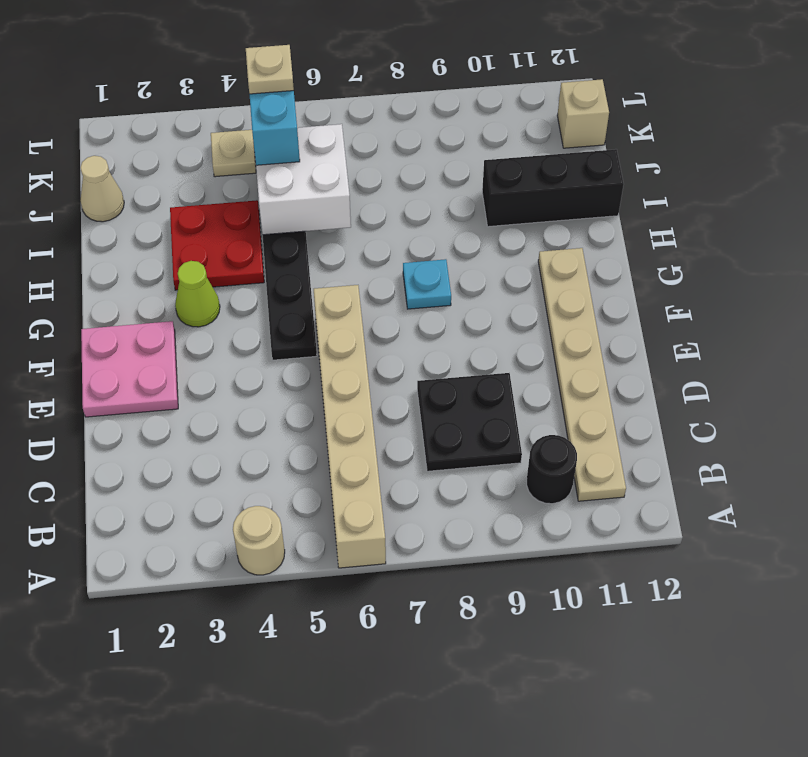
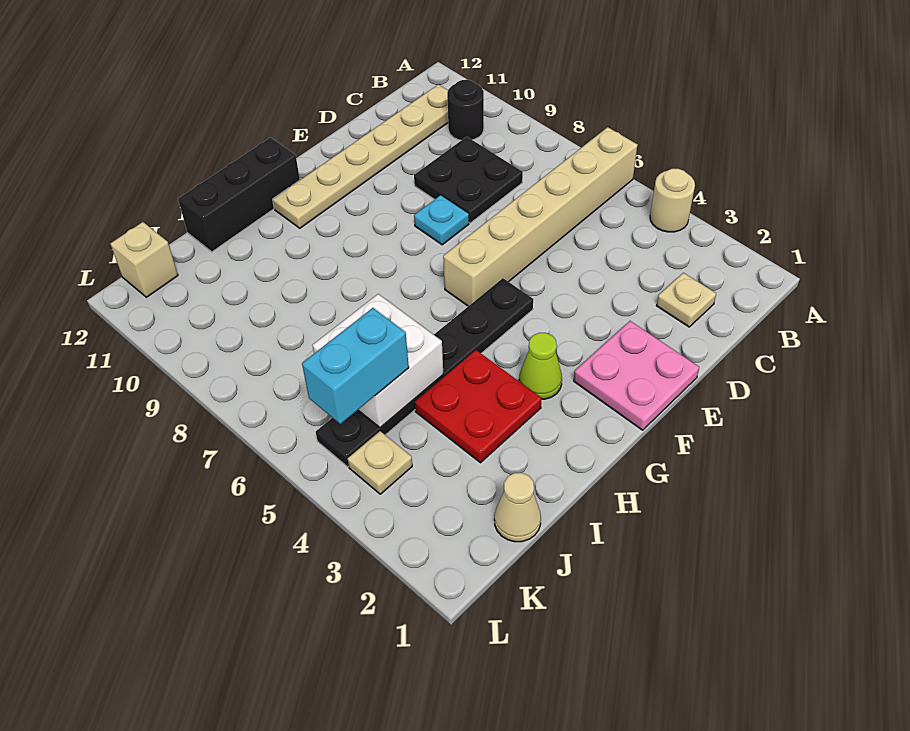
cyan 1x1 plate [403,259,451,309] -> cyan 1x1 plate moved to [414,195,469,245]
black 1x3 brick [482,149,624,227] -> black 1x3 brick turned to [178,138,300,252]
tan 1x1 plate [246,45,294,94] -> tan 1x1 plate moved to [657,273,716,327]

